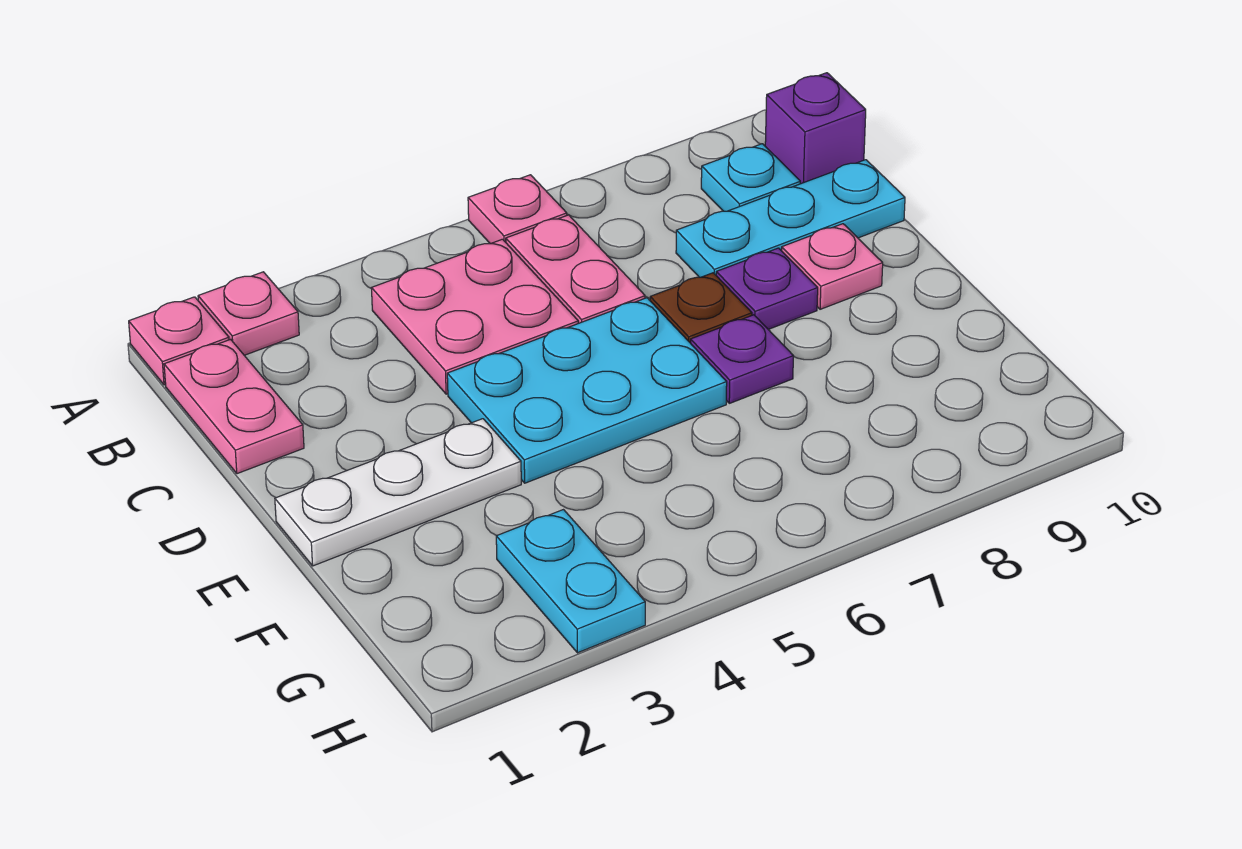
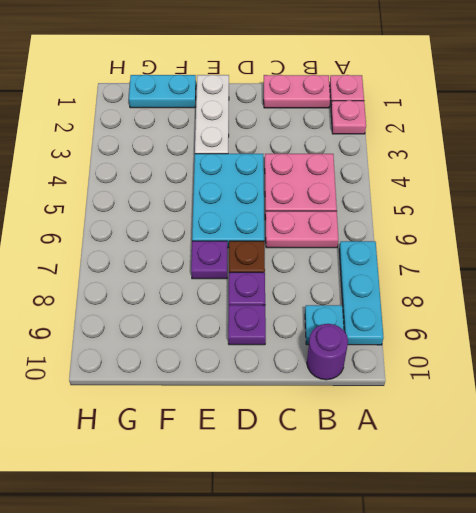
pink 1x1 plate [468,175,567,244] -> none
purple 1x1 brick [765,73,866,184] -> purple 1x1 round brick [307,324,348,380]
cyan 1x3 plate [676,160,905,277] -> cyan 1x3 plate moved to [339,241,384,345]
pink 1x1 plate [782,224,883,309] -> purple 1x1 plate [228,305,266,345]
cyan 1x2 plate [496,510,645,653] -> cyan 1x2 plate moved to [129,75,196,108]

